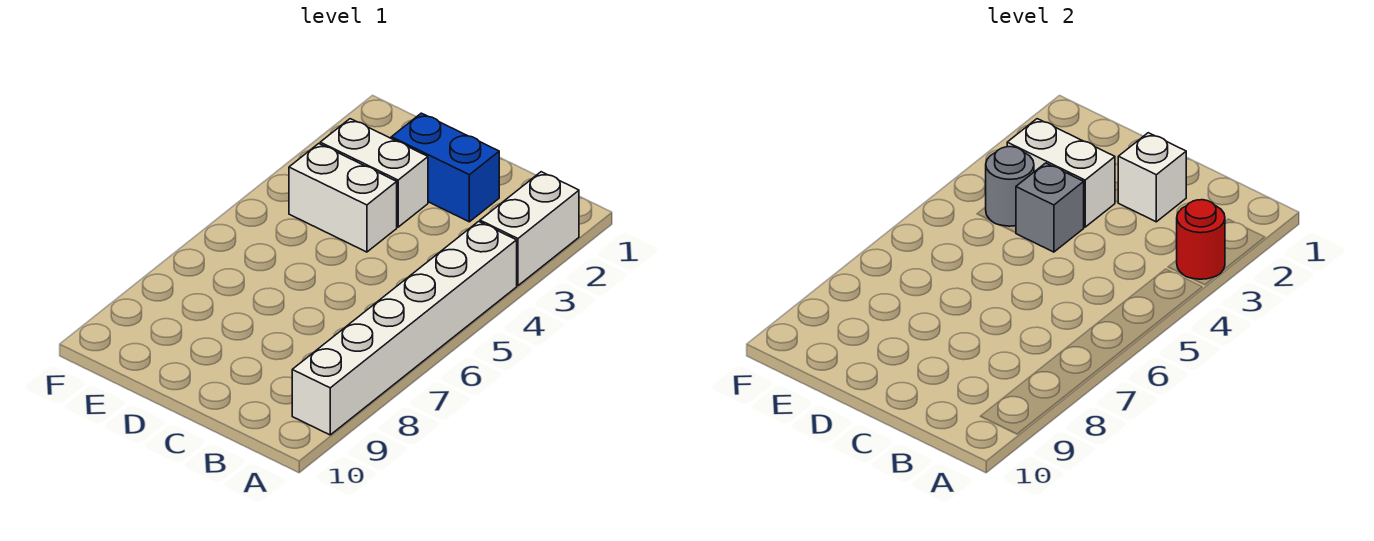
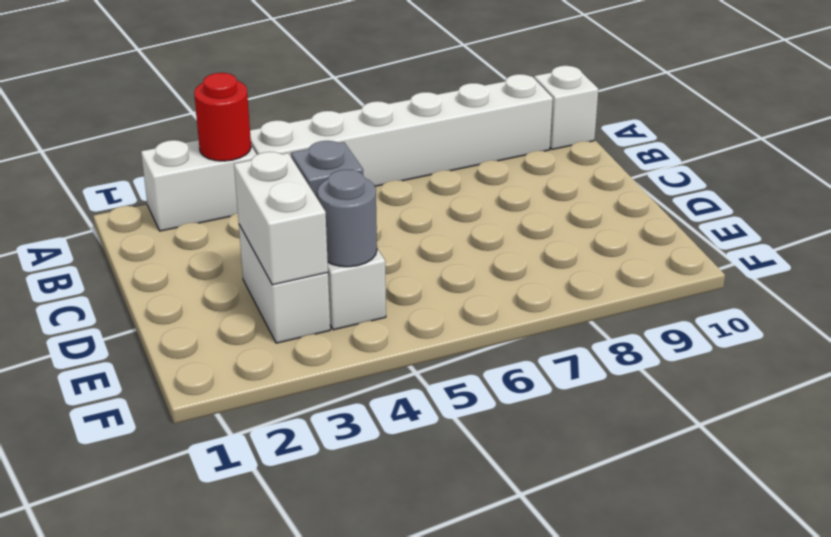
blue 1x2 brick [391,113,499,222] -> none
white 1x1 brick [1118,133,1186,222] -> white 1x1 brick moved to [534,66,598,149]

